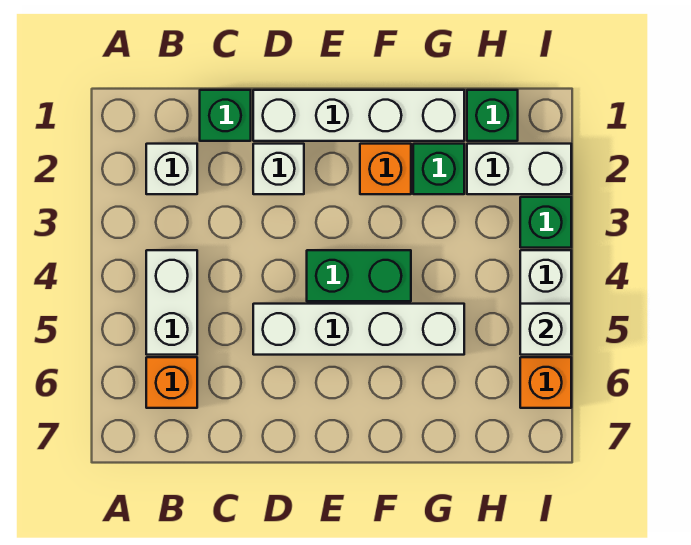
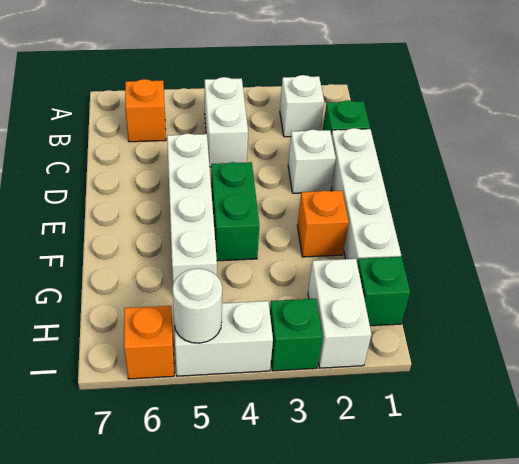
white 1x2 brick [146,250,197,355] -> white 1x2 brick turned to [205,77,248,167]
green 1x1 brick [413,144,464,194] -> none
white 1x1 brick [520,304,571,355] -> white 1x1 round brick [173,269,222,343]

